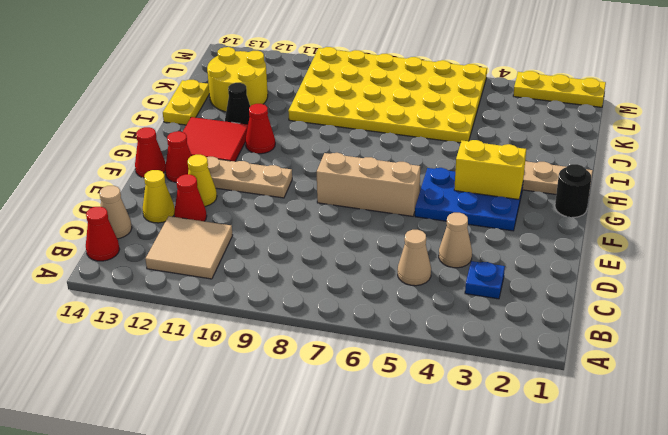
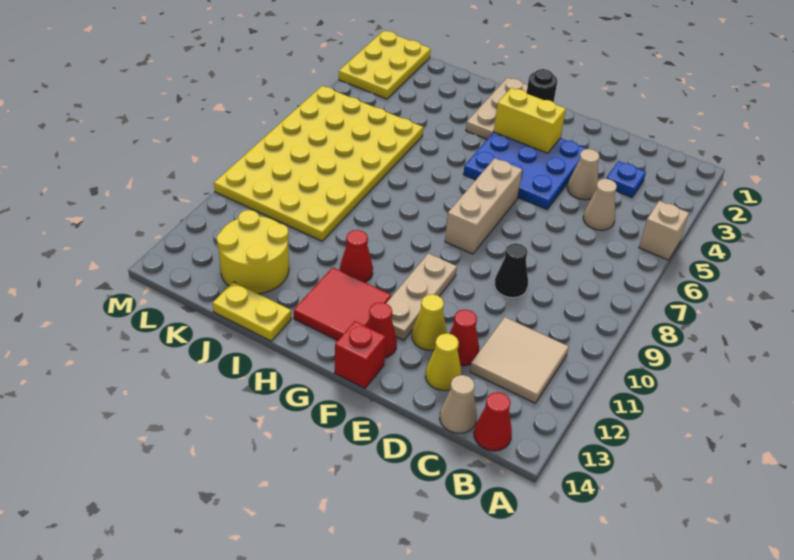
none -> tan 1x1 brick [639,201,689,260]
blue 2x3 plate [415,168,523,231] -> blue 3x3 plate [463,132,587,209]
red 1x1 cone [135,127,166,178] -> red 1x1 brick [335,321,386,388]
yellow 1x2 brick [454,140,526,199] -> yellow 1x2 brick turned to [494,88,566,153]
black 1x1 cone [225,83,250,124] -> black 1x1 cone moved to [495,243,528,298]
yellow 1x3 plate [513,71,606,107] -> yellow 2x3 plate [339,31,431,99]

